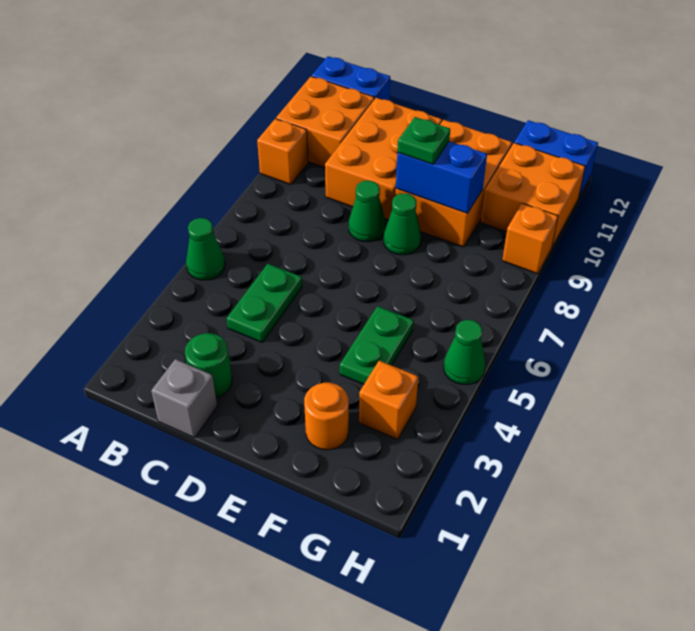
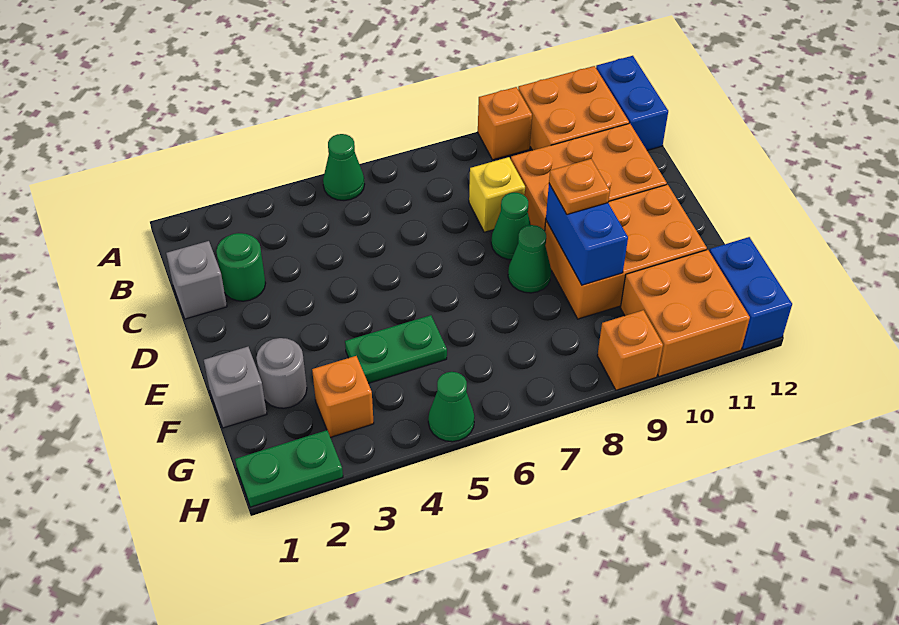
green 1x2 plate [227,264,302,343] -> green 1x2 plate moved to [235,430,343,507]
none -> yellow 1x1 brick [469,157,525,232]
green 1x1 plate [397,117,450,164] -> orange 1x1 plate [549,159,610,214]
none -> grey 1x1 brick [204,347,267,428]
orange 1x1 round brick [304,383,349,450] -> grey 1x1 round brick [256,338,307,408]

